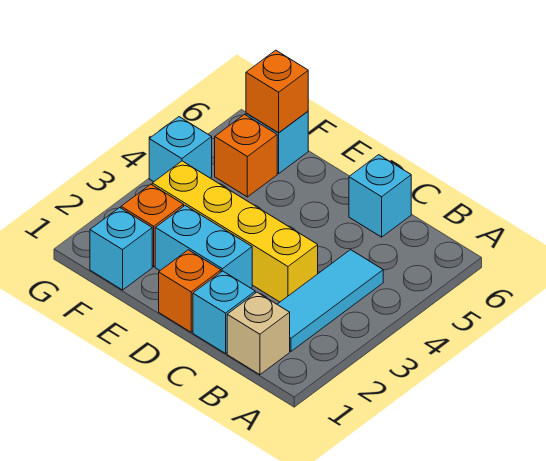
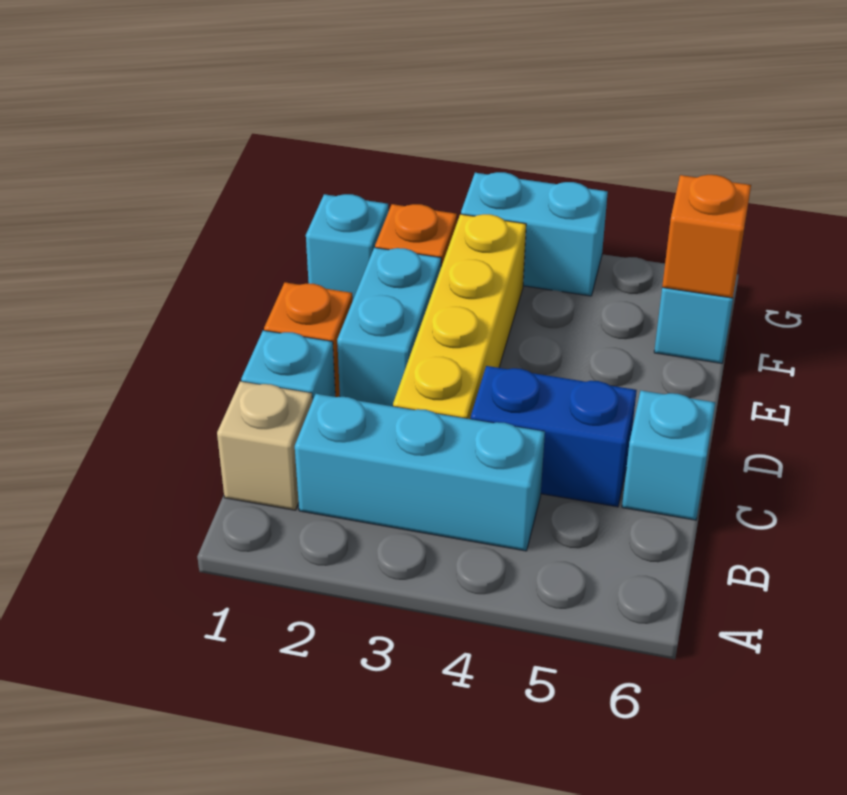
cyan 1x3 tile [277,250,383,351] -> cyan 1x3 brick [295,394,545,551]
none -> blue 1x2 brick [471,366,637,507]
orange 1x1 brick [215,115,277,197] -> none
cyan 1x1 brick [149,117,212,182] -> cyan 1x2 brick [461,172,608,296]

